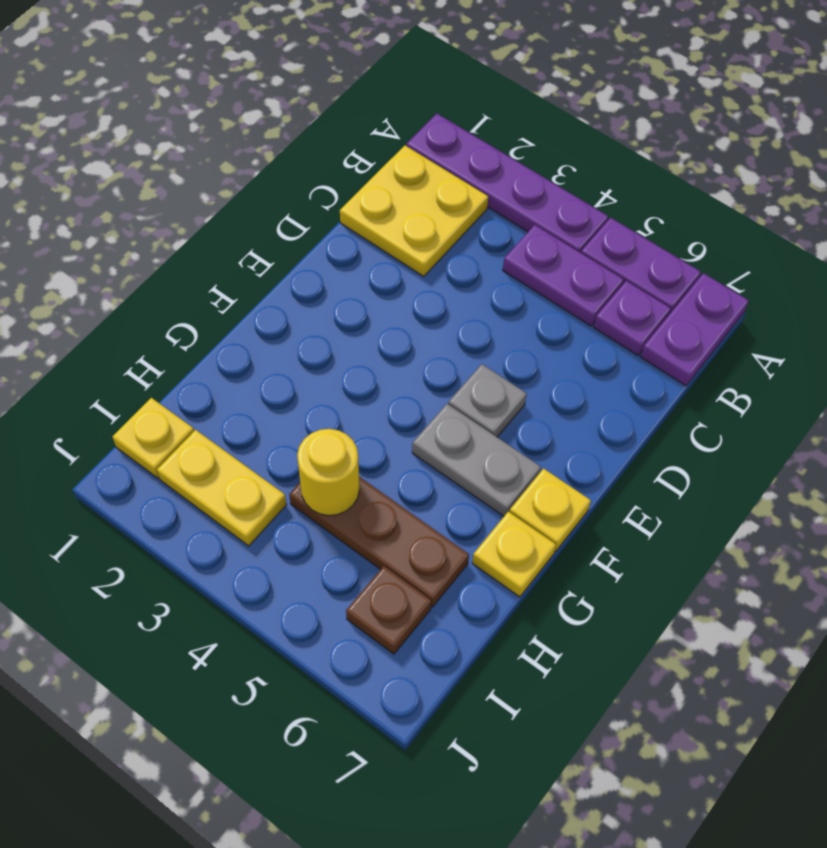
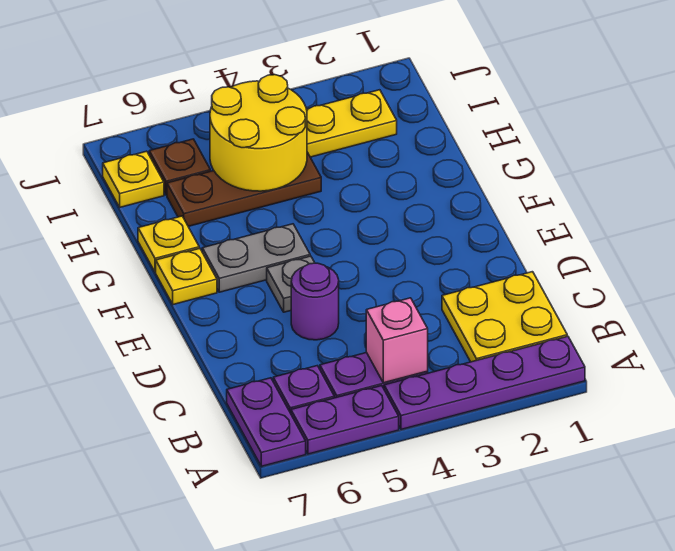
none -> pink 1x1 brick [366,298,428,383]
none -> purple 1x1 round brick [291,263,339,340]
yellow 1x1 round brick [297,429,359,516] -> yellow 2x2 round brick [210,75,307,191]
yellow 1x1 plate [112,398,194,478] -> yellow 1x1 plate moved to [103,151,164,207]

